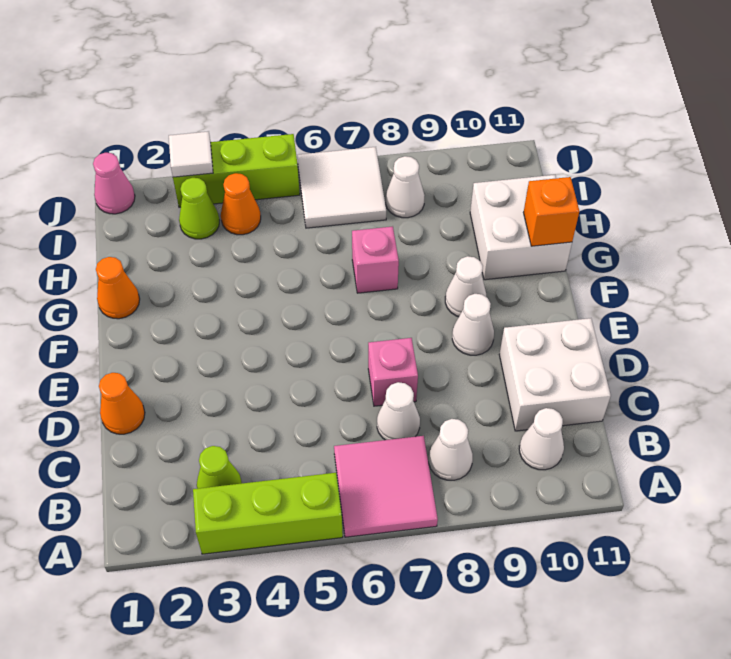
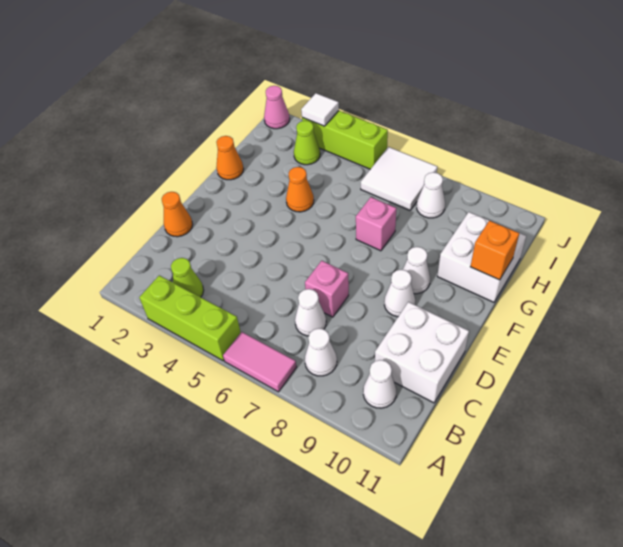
pink 2x2 tile [334,436,438,537] -> pink 1x2 tile [223,332,297,392]
orange 1x1 cone [221,173,261,235] -> orange 1x1 cone moved to [286,167,314,212]

